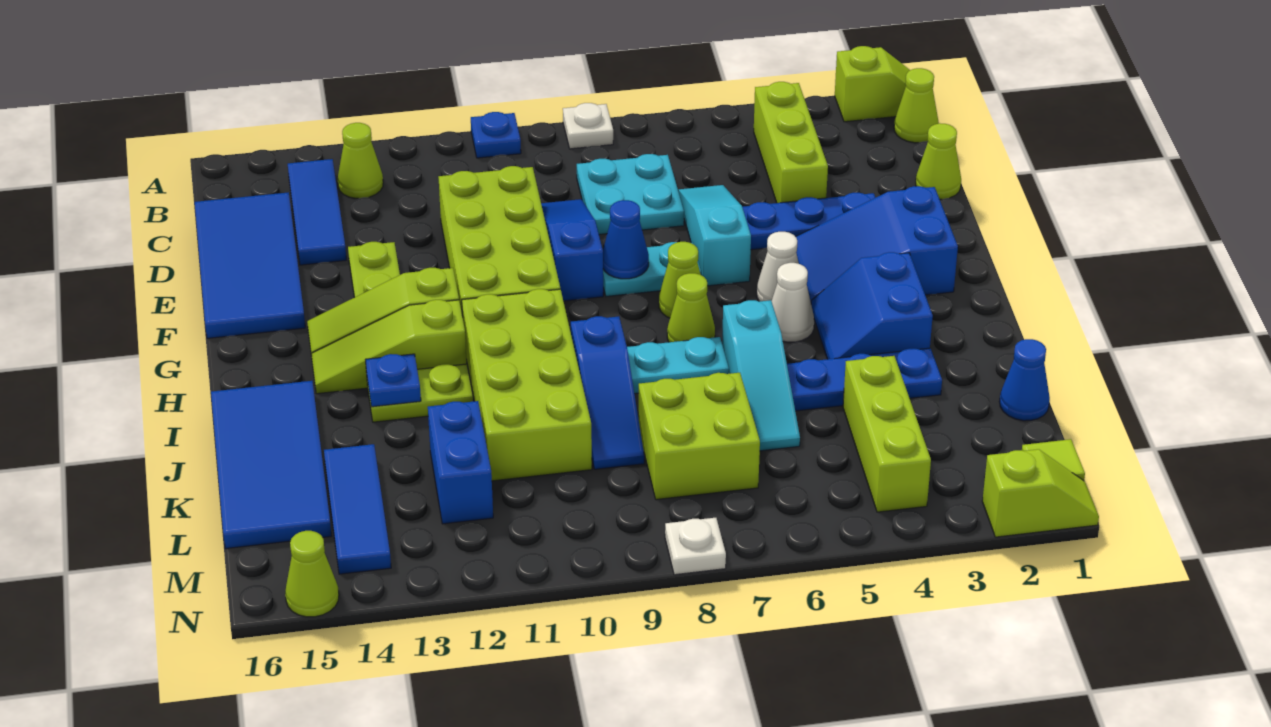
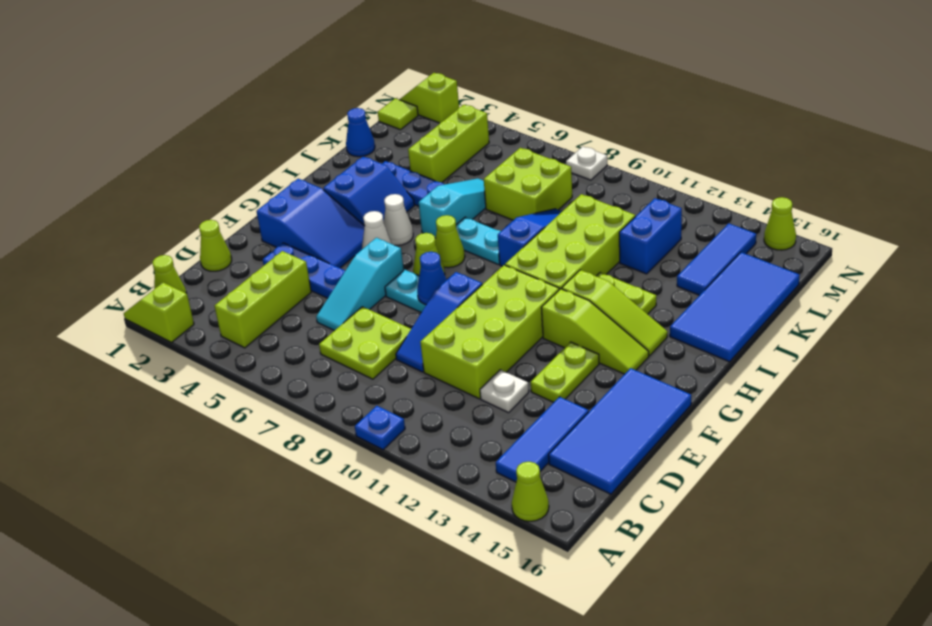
white 1x1 plate [563,103,613,149] -> white 1x1 plate moved to [480,370,529,413]
lime 1x1 cone [338,123,383,198] -> lime 1x1 cone moved to [512,462,549,521]
cyan 2x2 plate [577,154,684,234] -> lime 2x2 plate [319,307,411,379]
blue 1x1 plate [365,354,421,407] -> none

